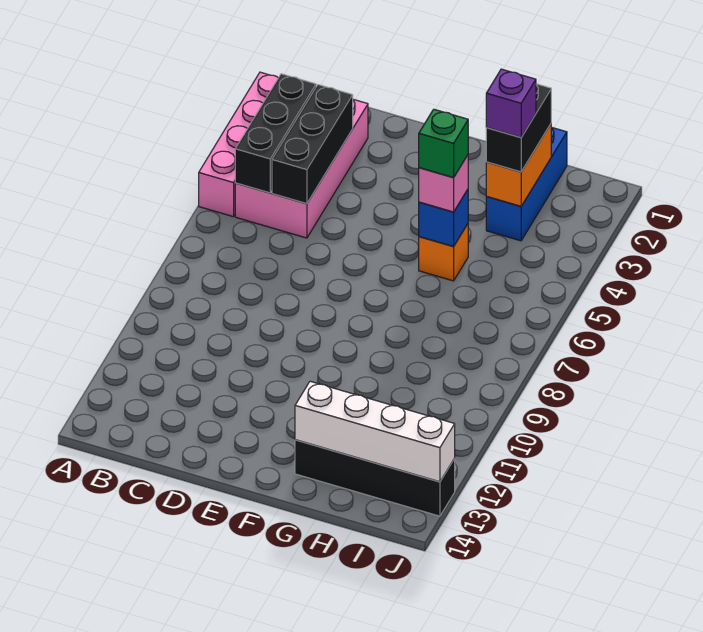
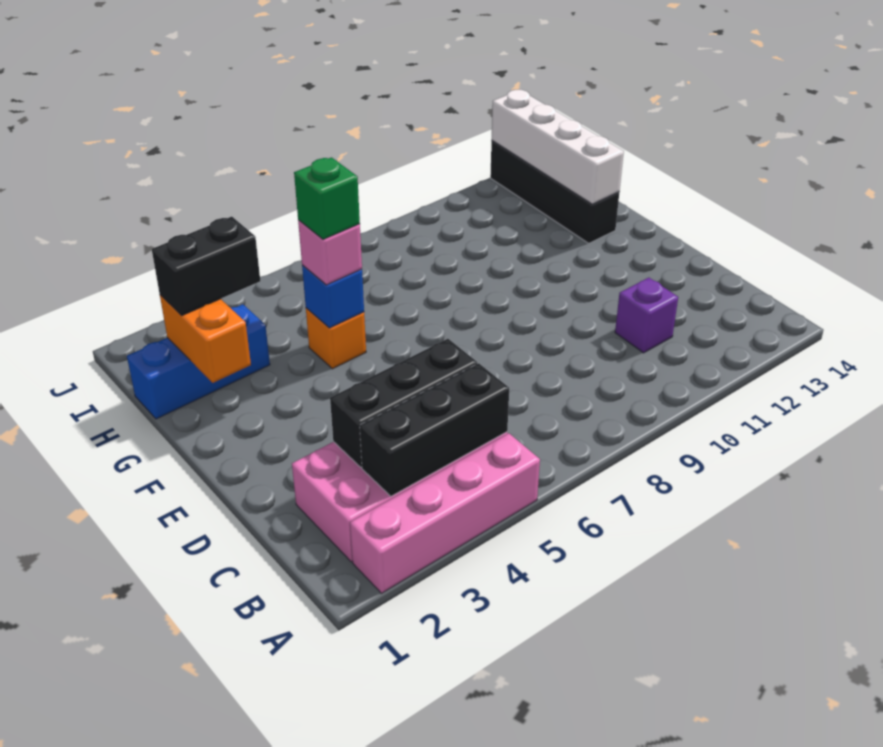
orange 1x2 brick [486,124,551,206] -> orange 1x2 brick turned to [160,295,251,383]
purple 1x1 brick [486,69,536,137] -> purple 1x1 brick moved to [615,278,678,353]

